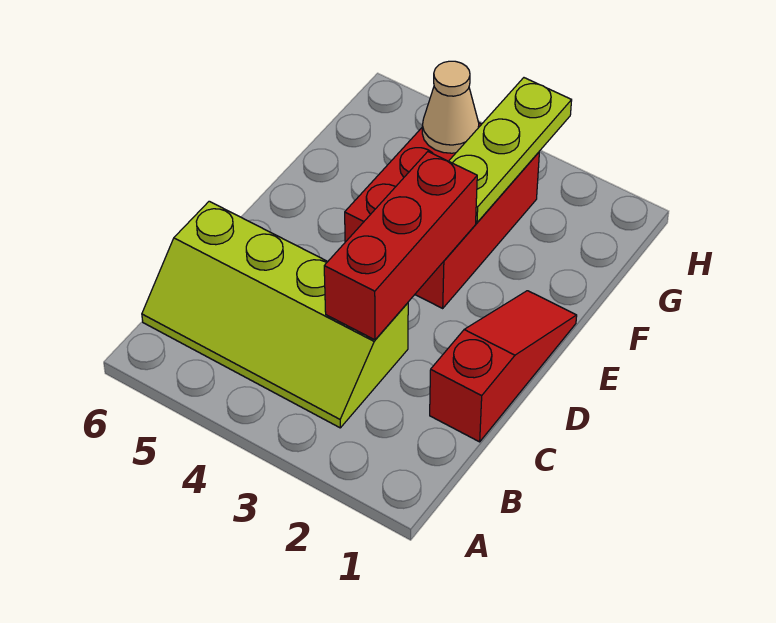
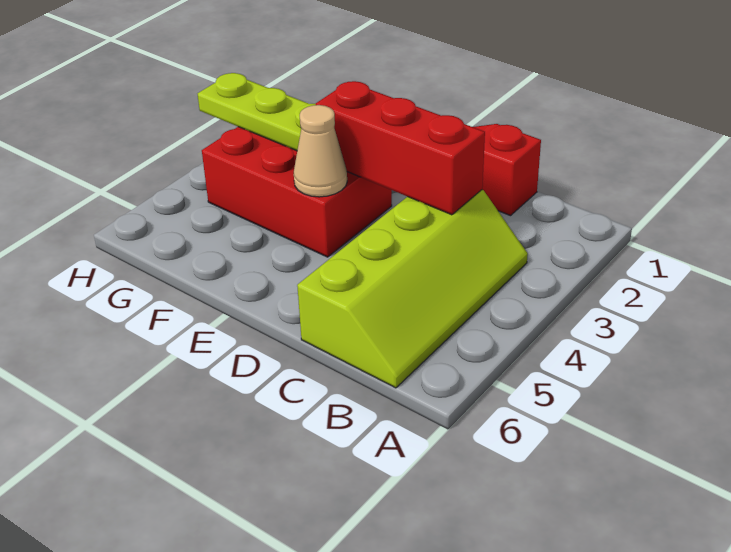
tan 1x1 cone [422,61,479,153] -> tan 1x1 cone moved to [294,105,347,197]

